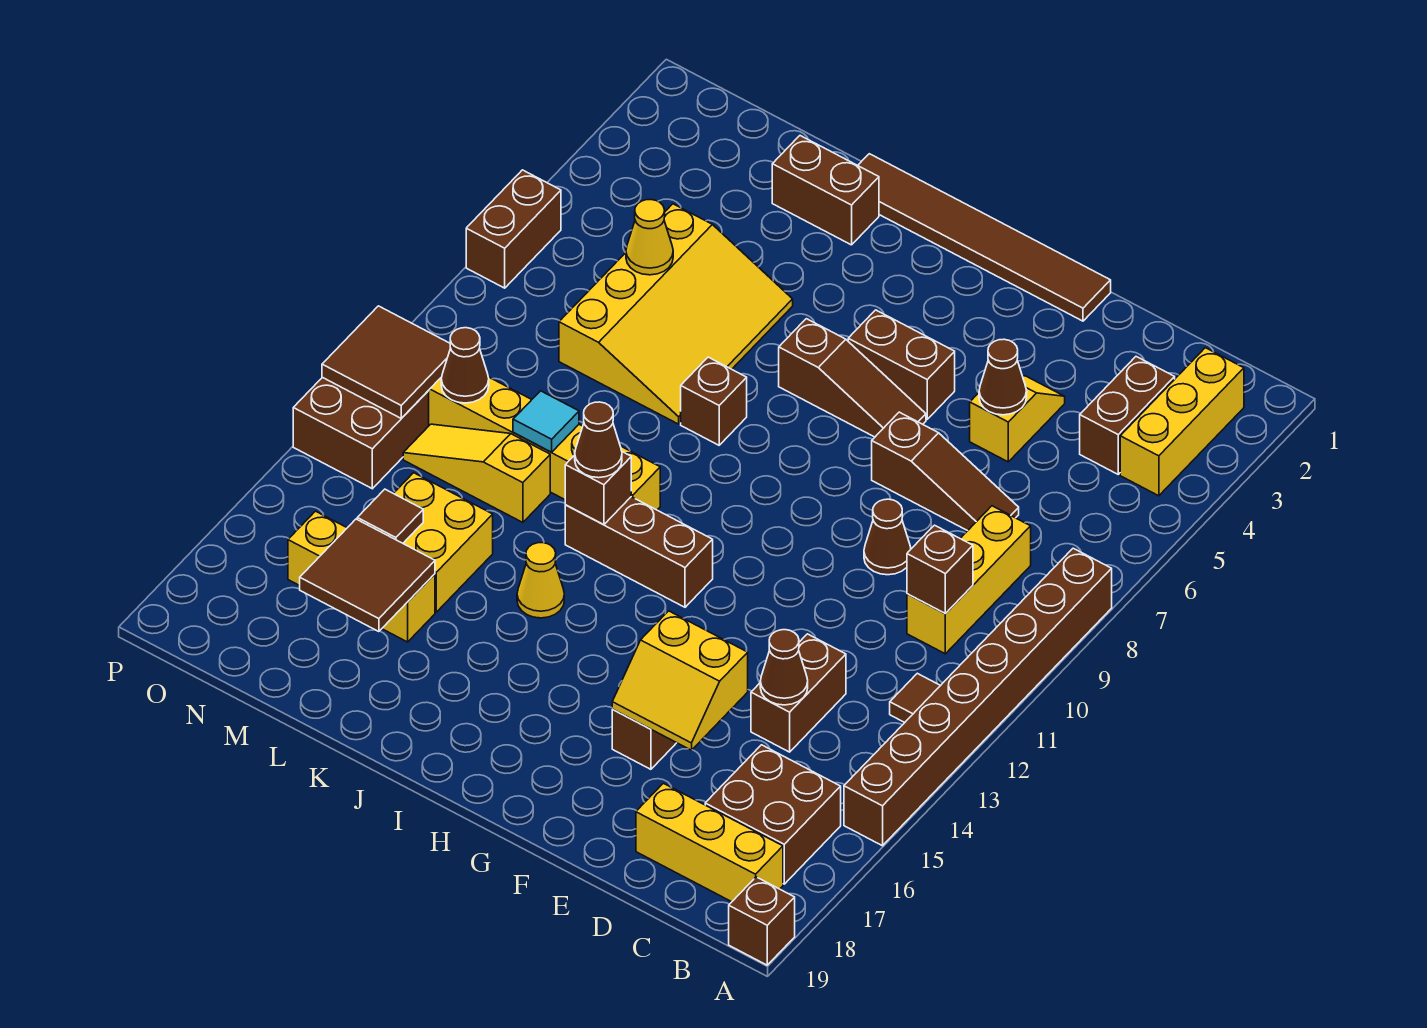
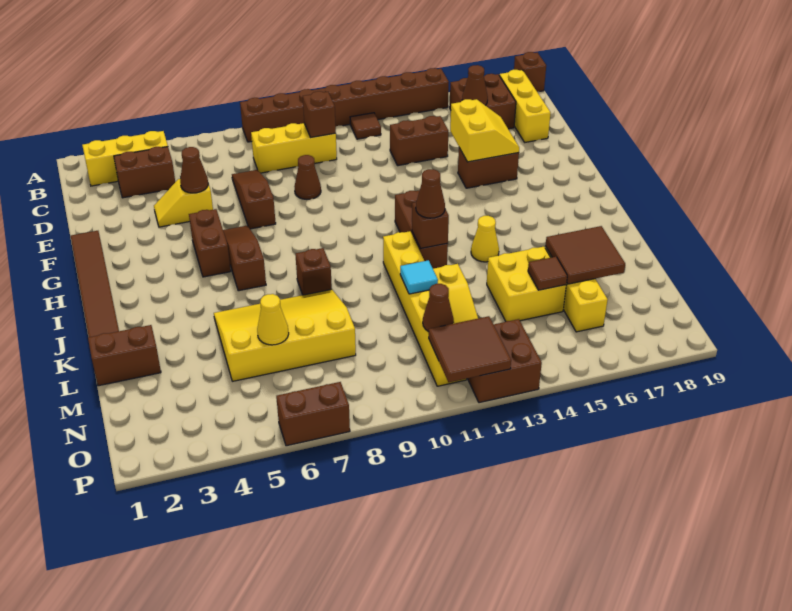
brown 1x1 cone [760,630,808,705] -> brown 1x1 cone moved to [462,65,488,105]
brown 1x2 brick [772,136,879,245] -> brown 1x2 brick turned to [88,325,161,386]

